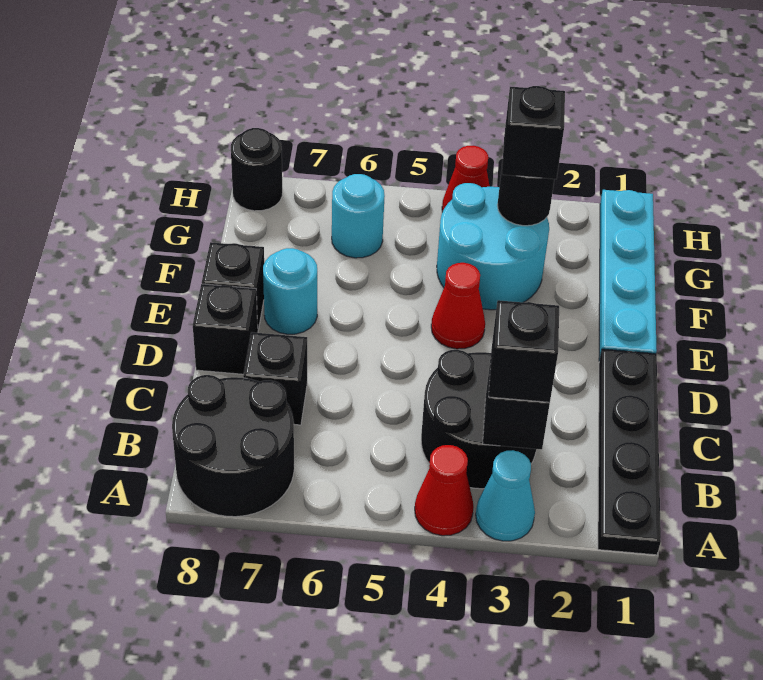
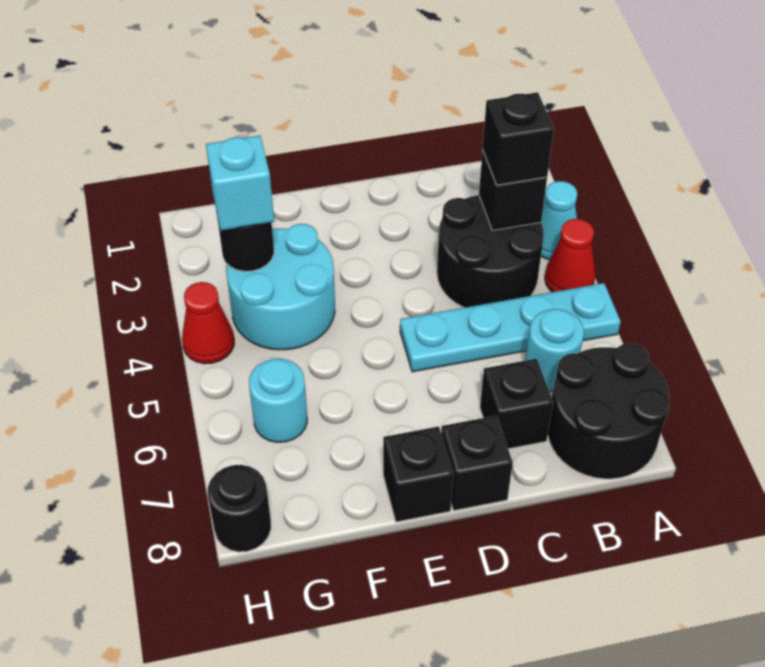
black 1x4 plate [598,349,661,555] -> none
cyan 1x4 plate [599,190,657,361] -> cyan 1x4 plate moved to [400,283,621,372]
red 1x1 cone [431,263,485,349] -> none
cyan 1x1 round brick [263,248,317,334] -> cyan 1x1 round brick moved to [525,309,584,391]
black 1x1 brick [502,86,565,179] -> cyan 1x1 brick [206,136,274,230]

